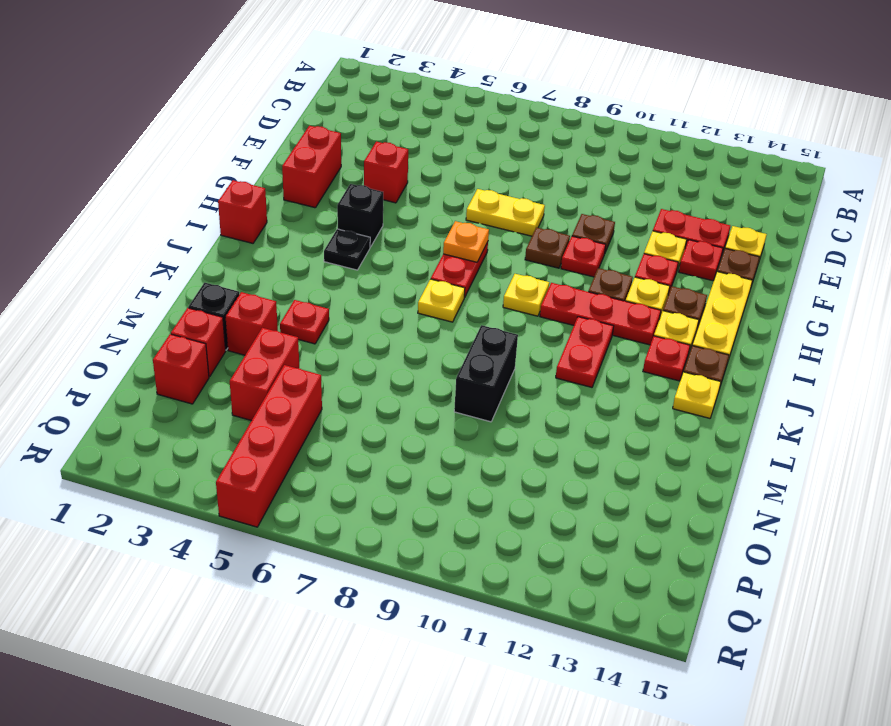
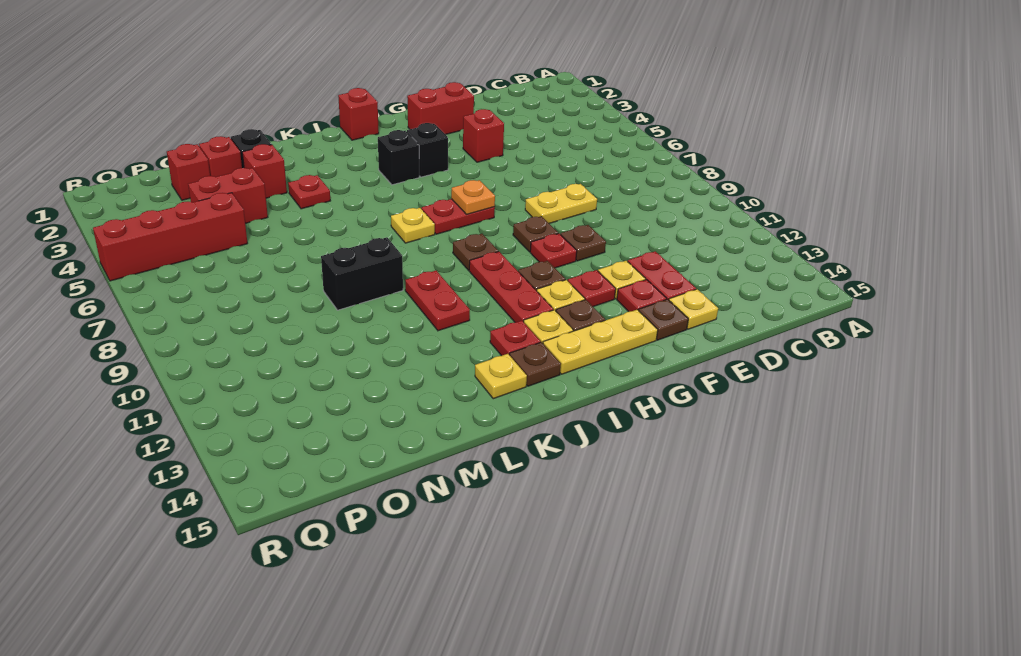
yellow 1x2 plate [466,189,545,236] -> yellow 1x2 plate turned to [525,184,597,223]
black 1x1 plate [324,229,370,270] -> black 1x1 brick [378,130,419,185]
yellow 1x1 plate [503,274,549,316] -> brown 1x1 plate [453,234,498,270]
red 1x2 plate [556,317,614,387] -> red 1x2 plate turned to [405,271,470,331]

